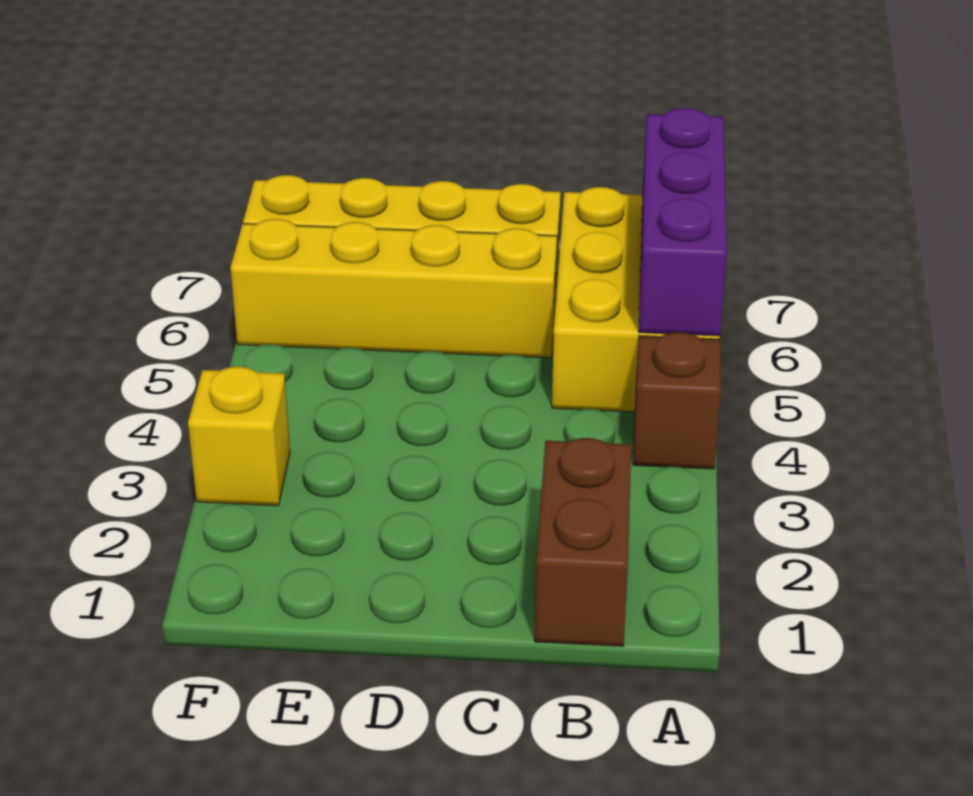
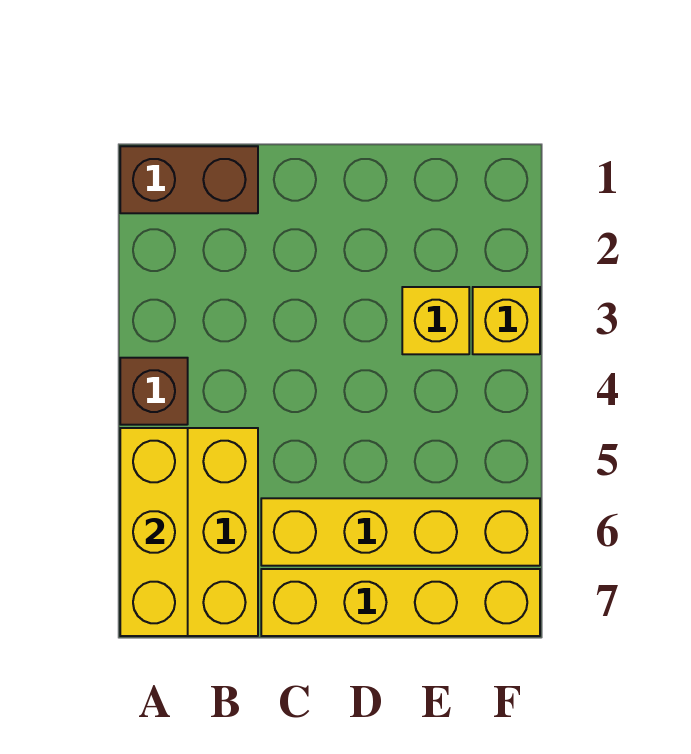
purple 1x3 brick [639,108,727,336] -> yellow 1x3 brick [120,428,188,636]
brown 1x2 brick [535,438,631,646] -> brown 1x2 brick turned to [120,146,258,213]
none -> yellow 1x1 brick [402,287,469,354]

